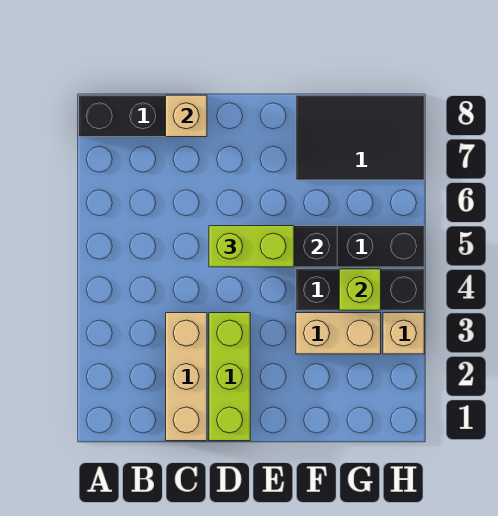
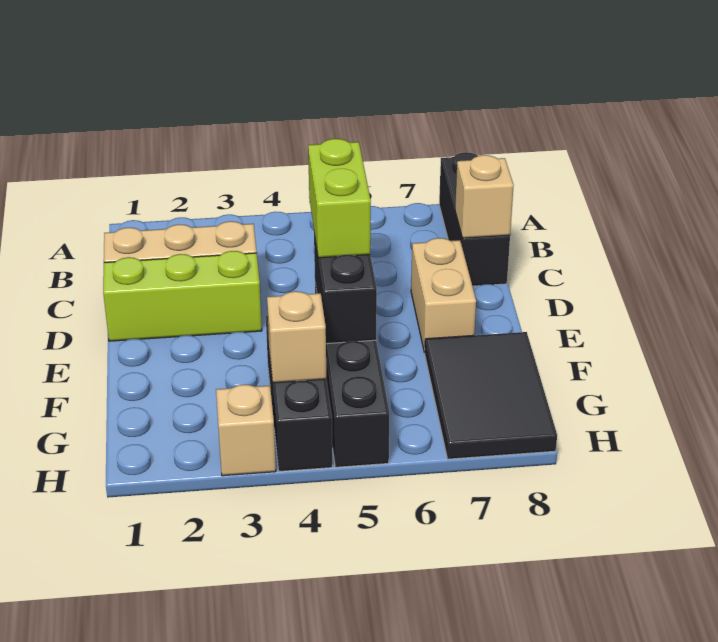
tan 1x2 brick [296,313,381,354] -> tan 1x2 brick moved to [411,238,476,353]
lime 1x1 brick [339,269,381,310] -> tan 1x1 brick [267,291,326,383]

